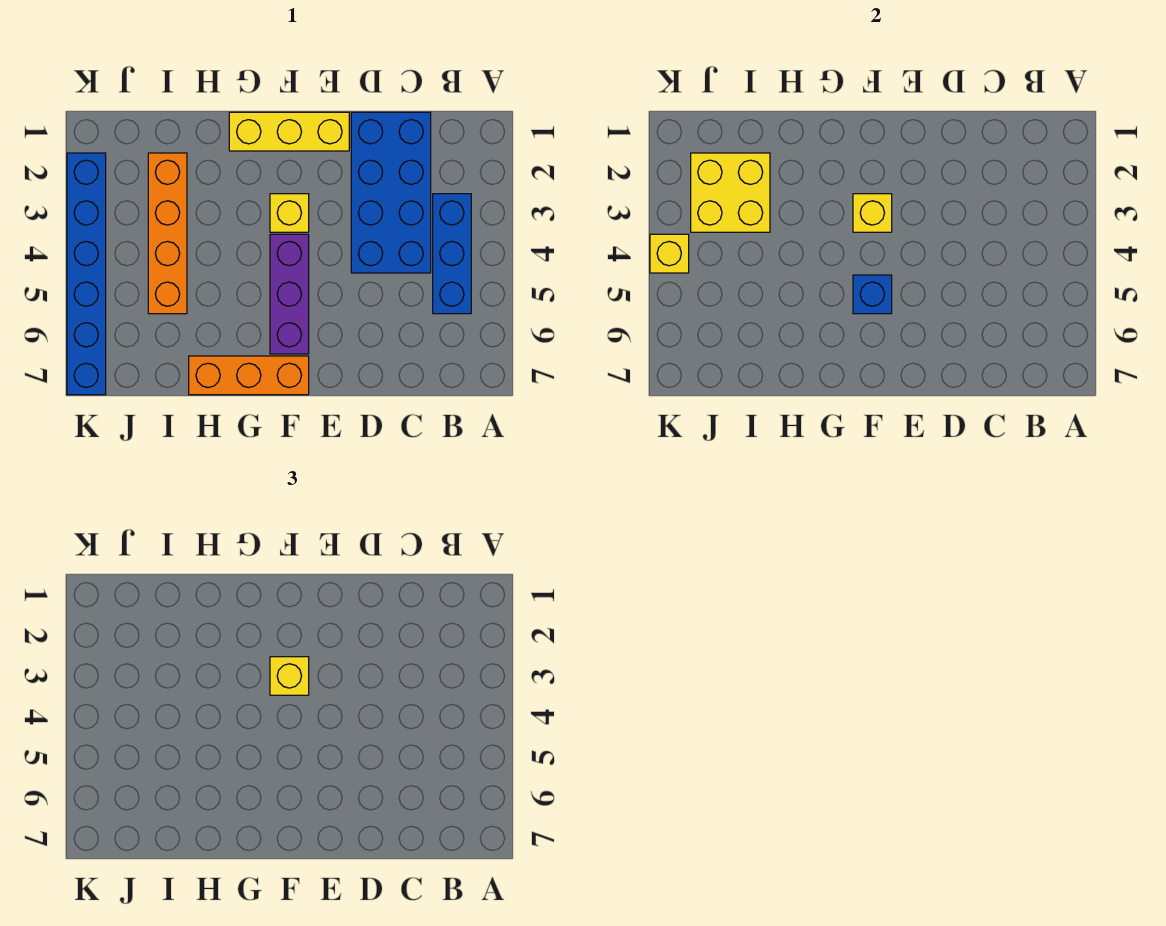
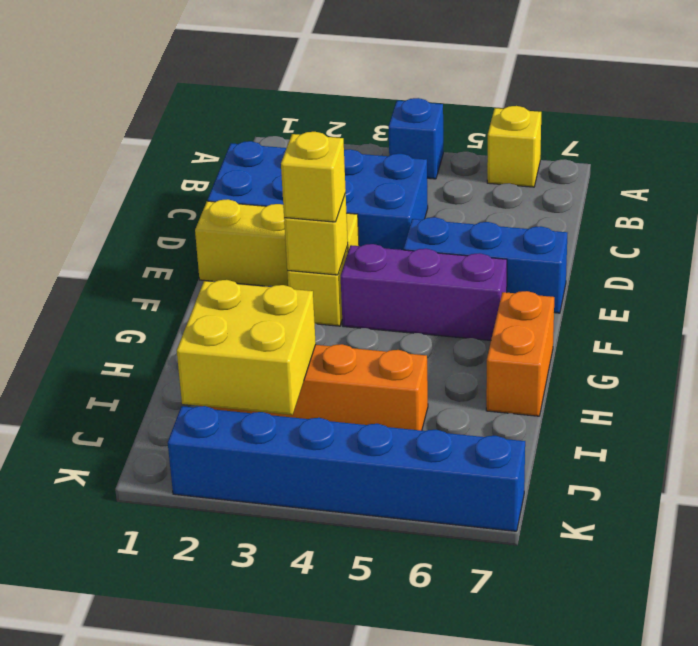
blue 1x3 brick [433,194,471,314] -> blue 1x3 brick moved to [403,217,567,313]
yellow 1x3 brick [229,112,349,151] -> yellow 1x3 brick turned to [195,199,359,286]
blue 1x1 brick [853,275,892,314] -> blue 1x1 brick moved to [388,98,443,179]
orange 1x3 brick [189,356,309,395] -> orange 1x2 brick [486,291,554,416]
yellow 1x1 brick [650,234,689,273] -> yellow 1x1 brick moved to [487,106,541,187]

